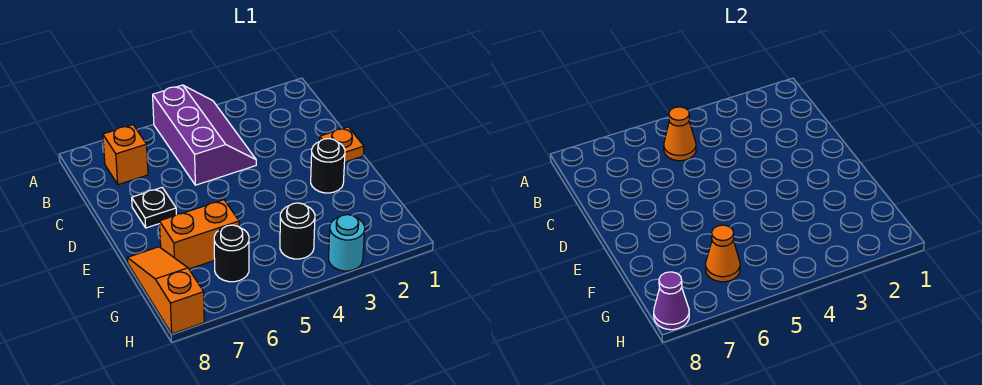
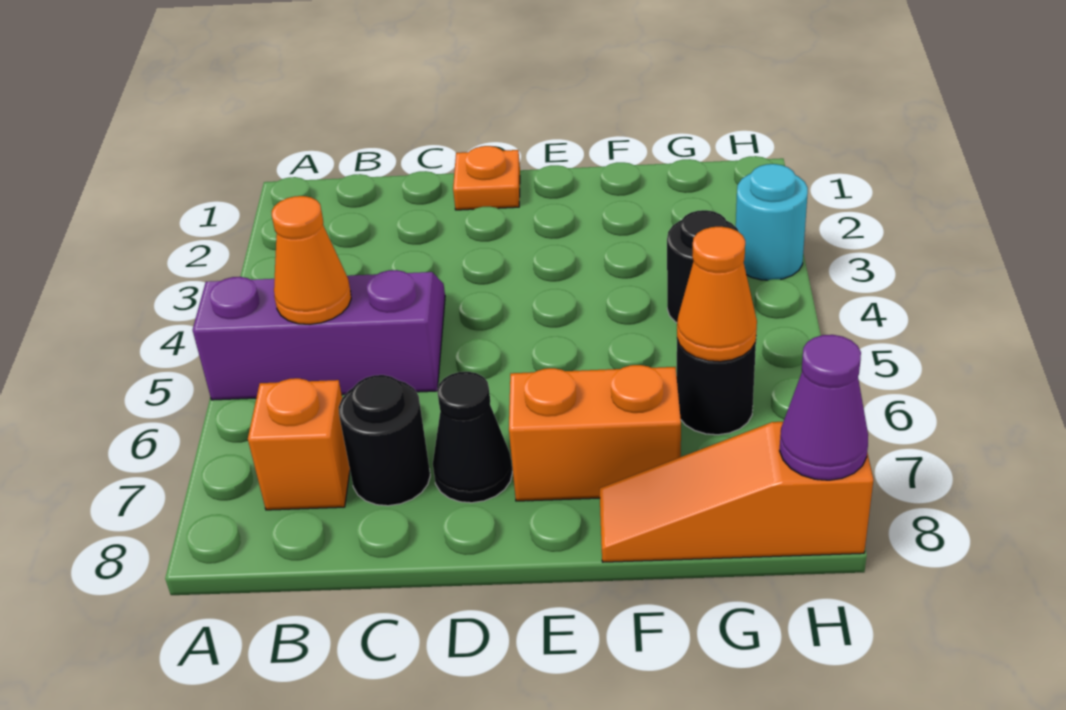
black 1x1 plate [132,188,176,228] -> black 1x1 cone [433,372,512,503]
black 1x1 round brick [311,139,345,193] -> black 1x1 round brick moved to [339,375,430,506]
orange 1x2 brick [160,200,239,269] -> orange 1x2 brick turned to [509,365,681,501]

